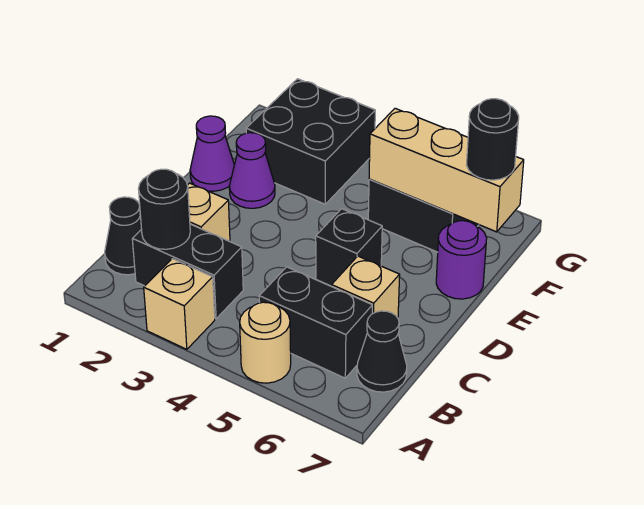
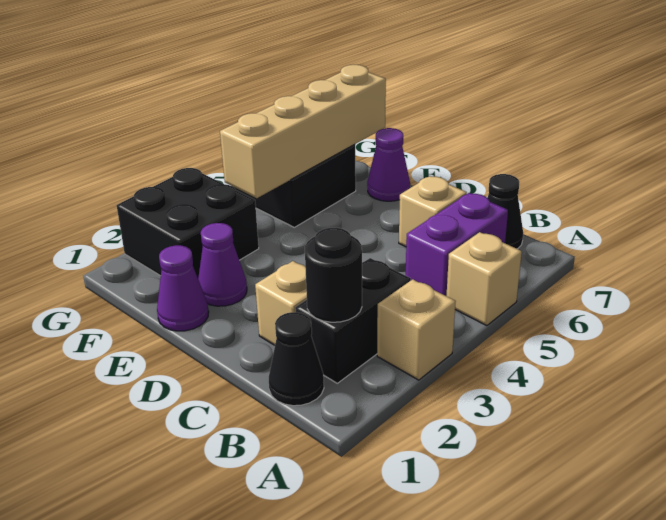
tan 1x1 round brick [240,302,291,383] -> tan 1x1 brick [447,232,522,326]
black 1x2 brick [259,267,372,378] -> purple 1x2 brick [406,193,508,296]
black 1x1 brick [316,209,382,286] -> none
purple 1x1 round brick [436,221,487,299] -> purple 1x1 cone [367,128,410,201]
tan 1x3 brick [369,108,524,232] -> tan 1x4 brick [220,65,386,198]
black 1x1 round brick [467,99,519,180] -> none

